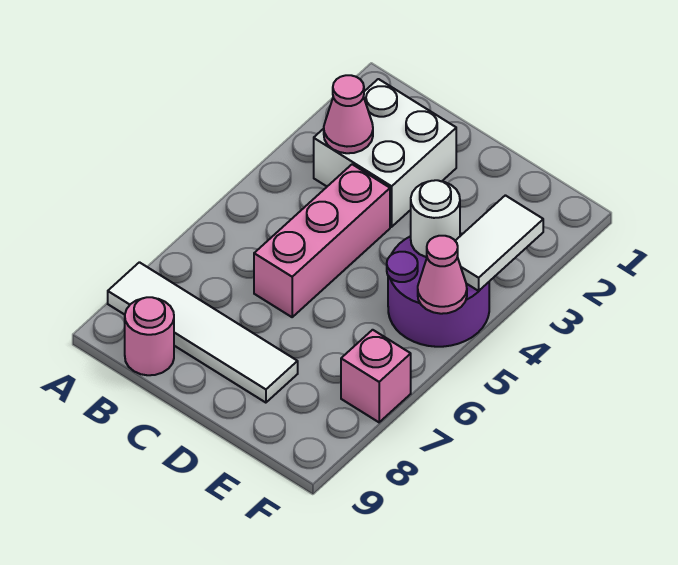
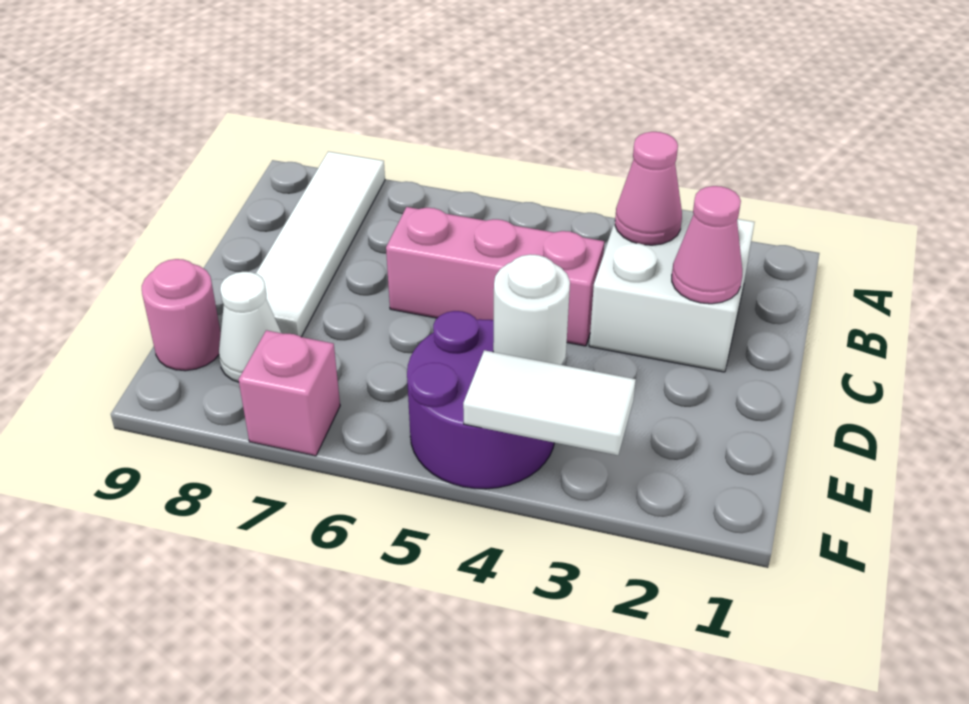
pink 1x1 round brick [125,297,174,375] -> pink 1x1 round brick moved to [142,259,221,371]
none -> white 1x1 cone [219,272,281,382]
pink 1x1 cone [418,236,467,314] -> pink 1x1 cone moved to [672,186,742,304]

